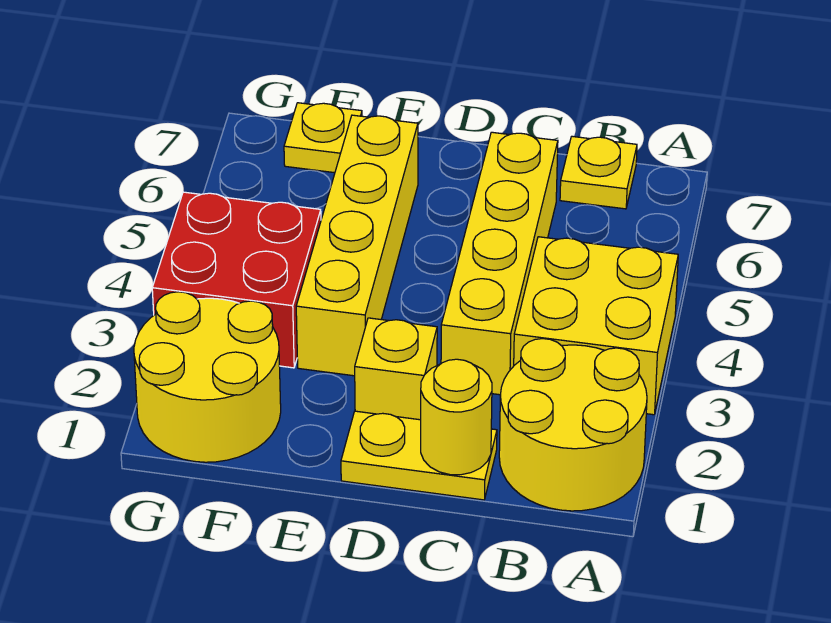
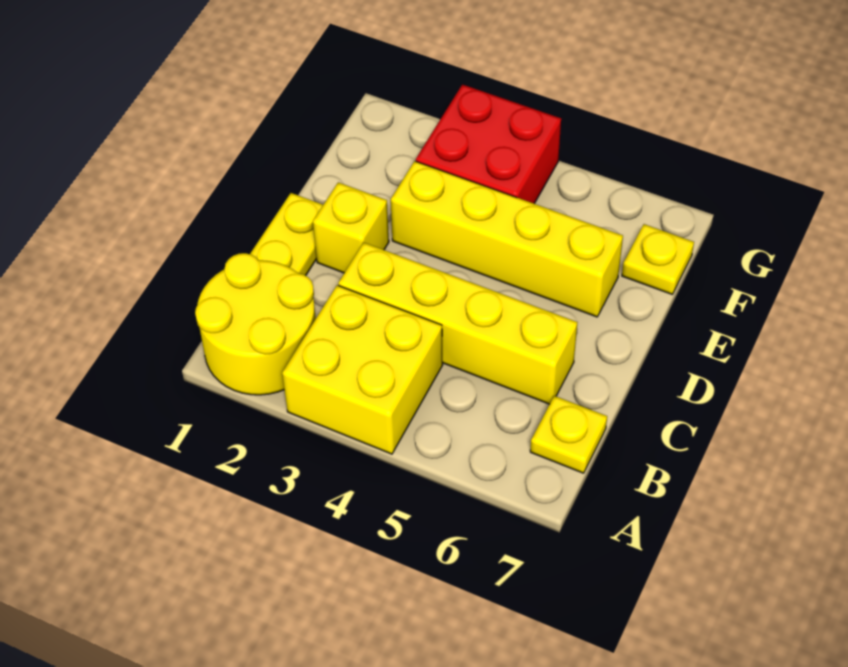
yellow 1x1 round brick [421,359,492,475] -> none
yellow 2x2 round brick [134,292,281,462] -> none

